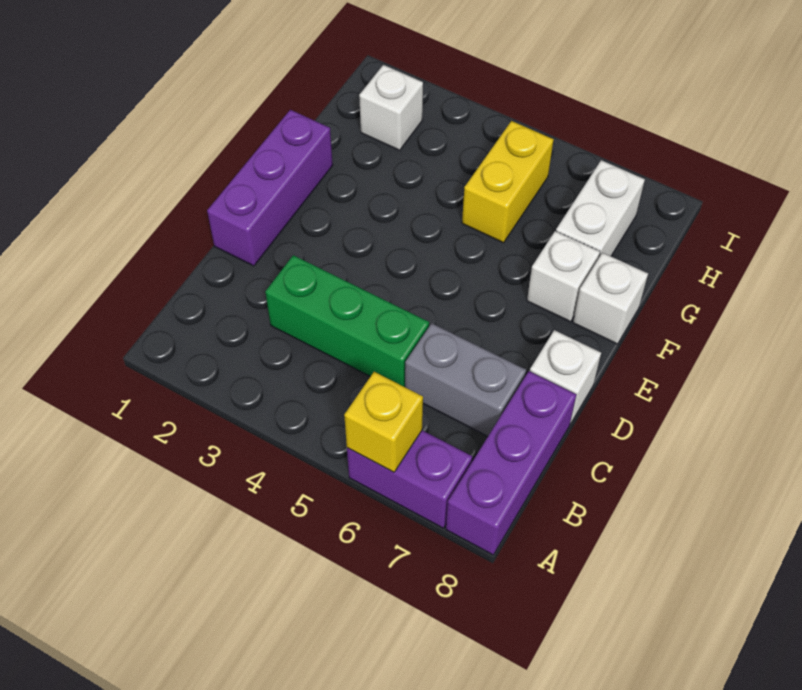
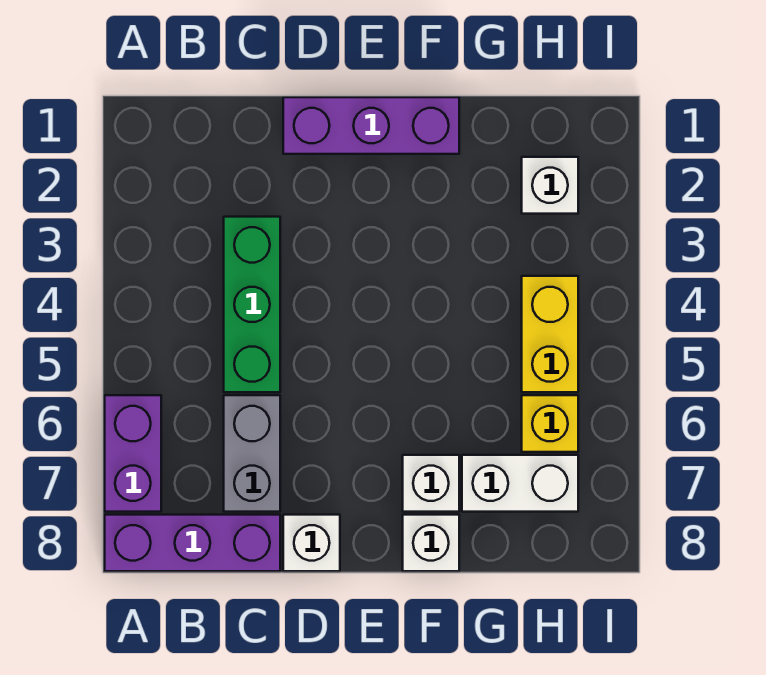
yellow 1x1 brick [344,372,423,472] -> yellow 1x1 brick moved to [522,395,578,452]
yellow 1x2 brick [462,121,553,243] -> yellow 1x2 brick turned to [522,276,578,392]

